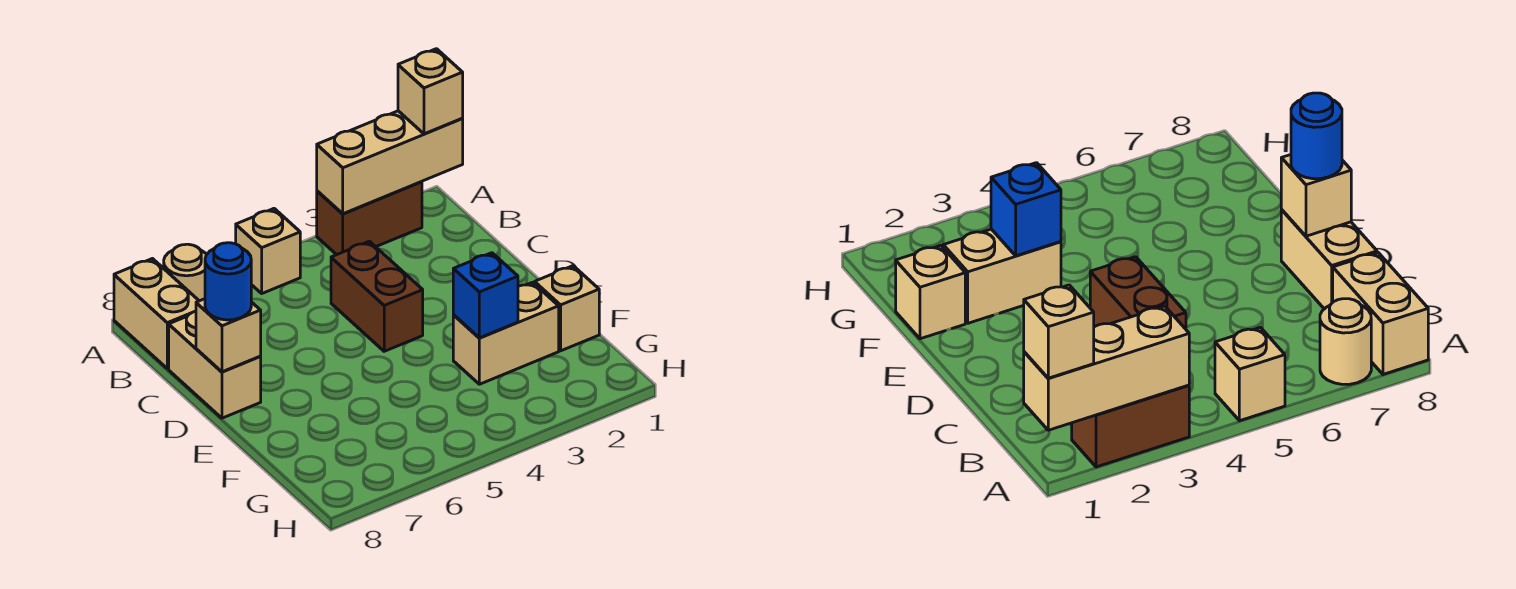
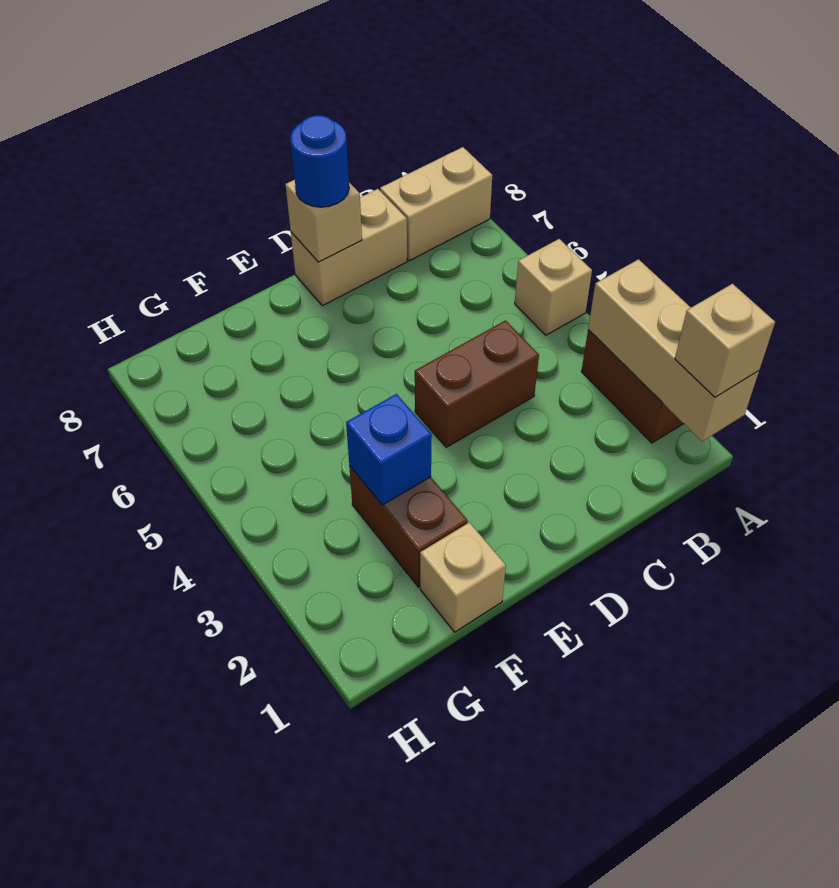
tan 1x1 round brick [164,244,207,301] -> none
tan 1x2 brick [453,282,559,384] -> brown 1x2 brick [349,466,468,587]

